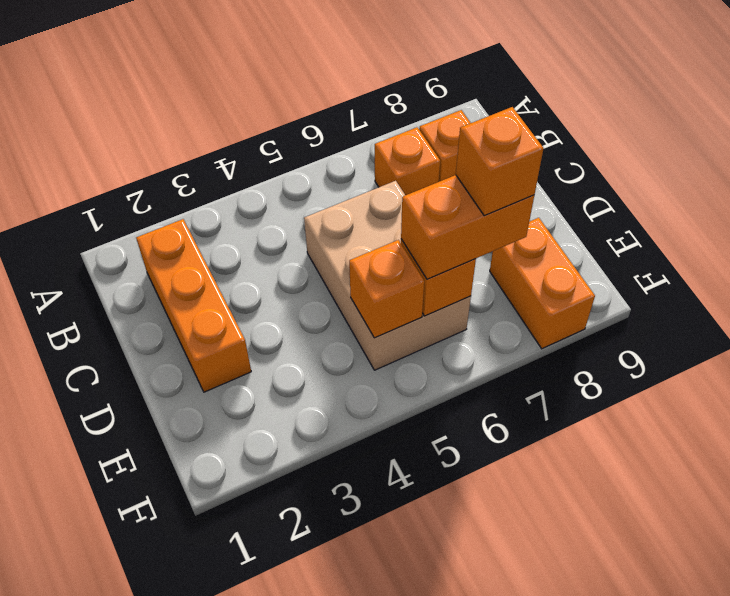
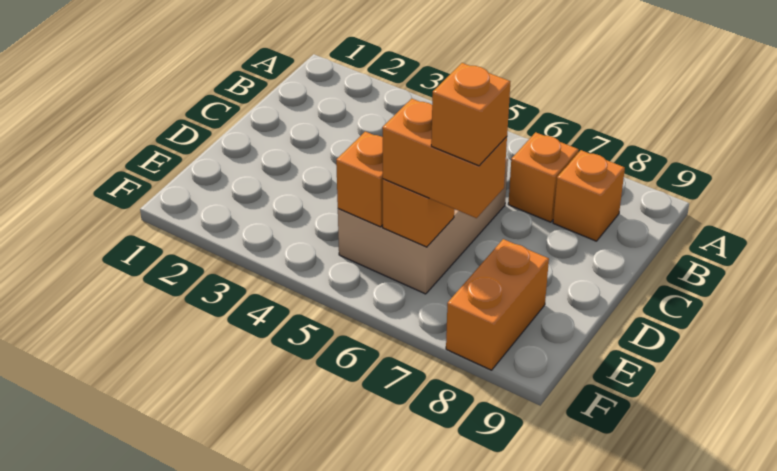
orange 1x3 brick [136,219,251,392] -> none

